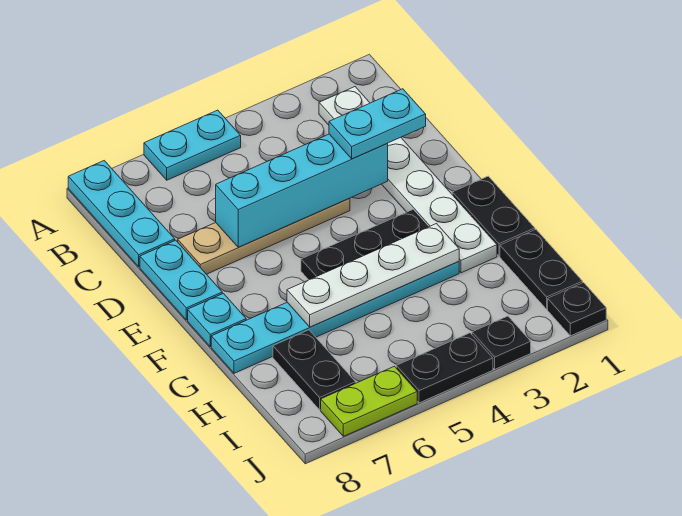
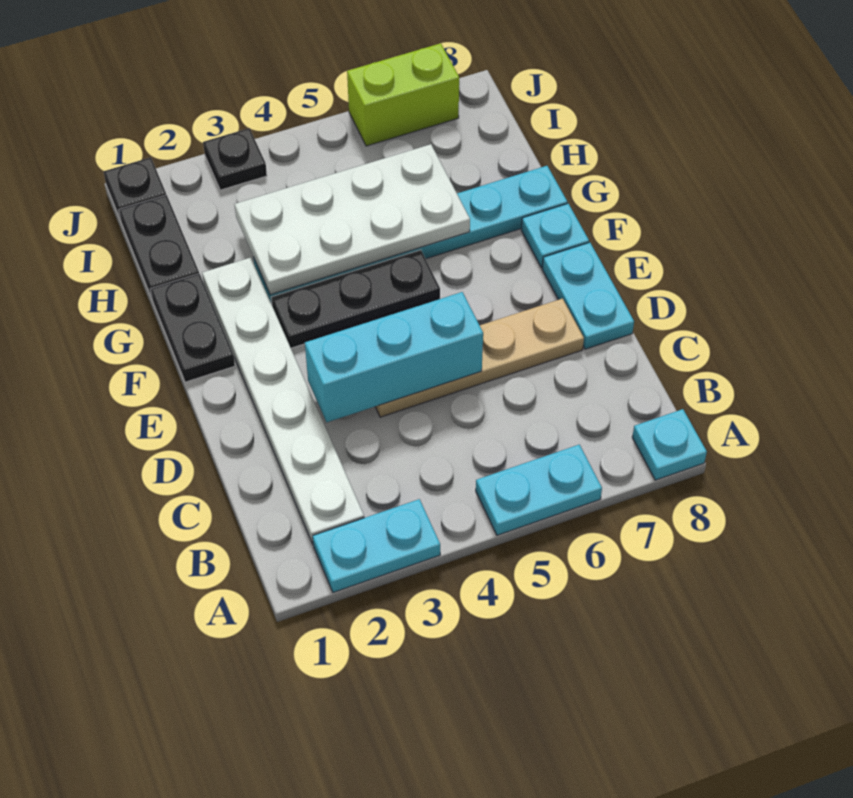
cyan 1x3 plate [68,161,175,267] -> cyan 1x1 plate [632,409,707,480]
cyan 1x2 plate [329,89,426,159] -> cyan 1x2 plate moved to [313,499,440,593]
cyan 1x4 brick [216,134,388,247] -> cyan 1x3 brick [305,292,483,422]
white 1x4 plate [287,224,459,327] -> white 2x4 plate [235,144,470,295]
black 1x2 plate [273,330,356,410] -> none
black 1x2 plate [396,333,493,403] -> none
lime 1x2 plate [321,366,417,436] -> lime 1x2 brick [347,43,459,146]

